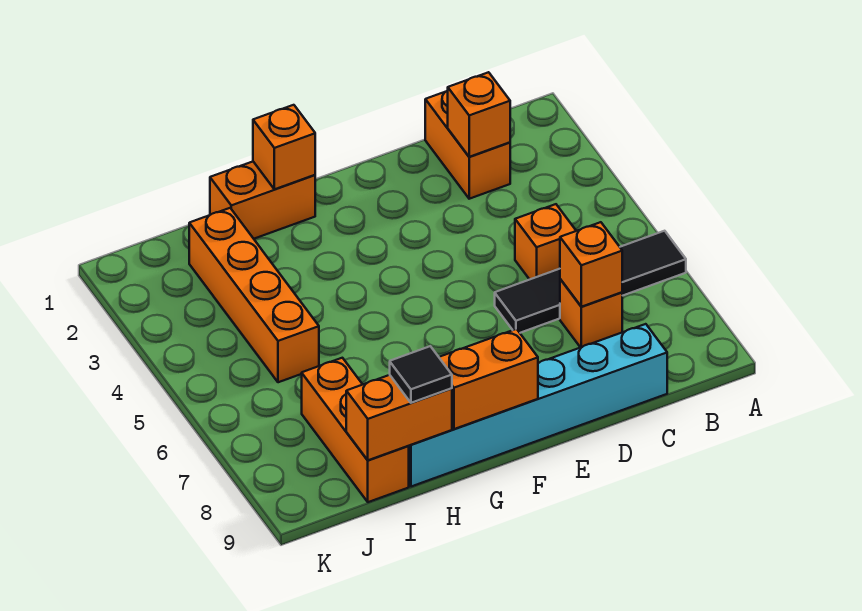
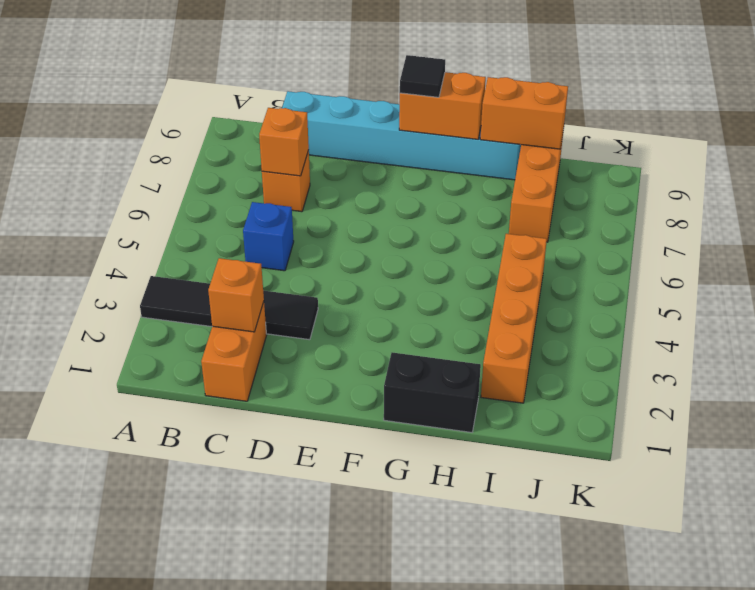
black 1x4 tile [495,231,686,333] -> black 1x4 tile moved to [140,276,318,340]
orange 1x1 brick [515,204,576,279] -> blue 1x1 brick [243,202,294,271]
orange 1x2 brick [210,162,315,239] -> black 1x2 brick [384,352,481,432]
orange 1x1 brick [253,105,315,189] -> none
black 1x1 tile [390,346,452,403] -> black 1x1 tile moved to [400,55,445,97]

